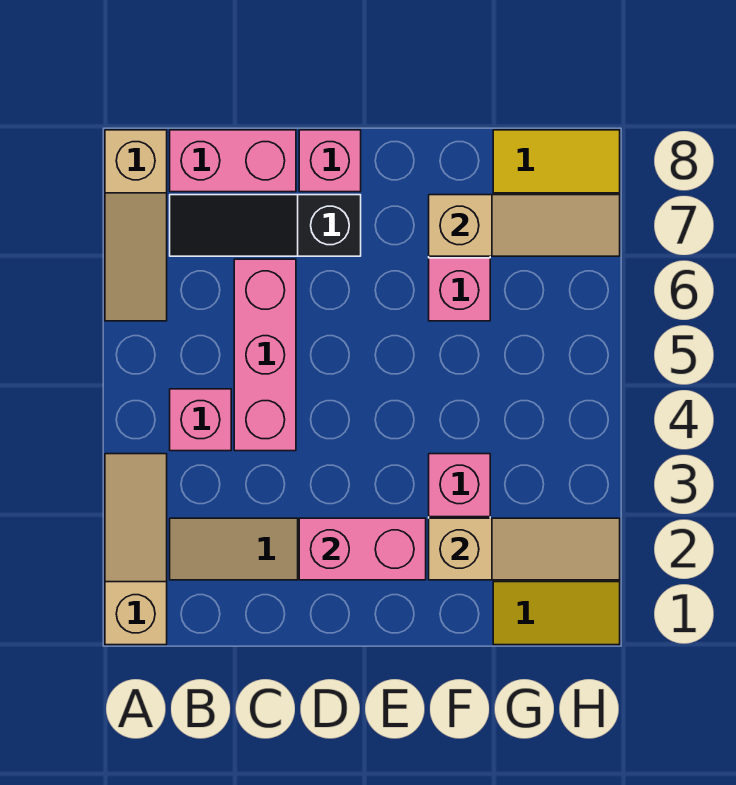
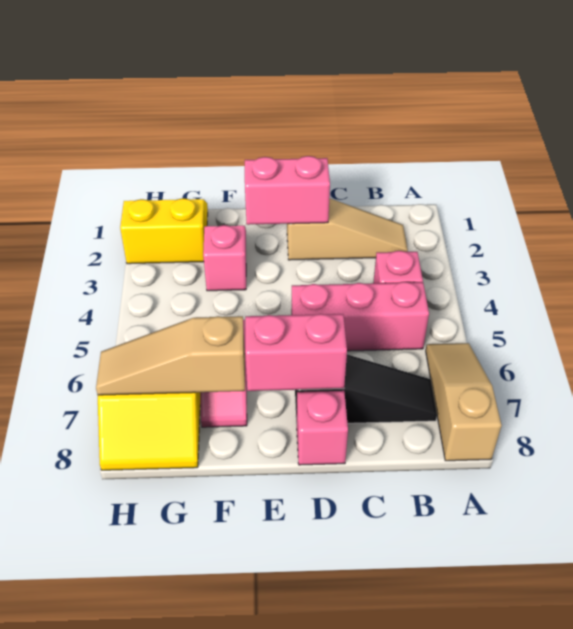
tan 1x3 slope [105,454,167,645] -> none
pink 1x2 brick [170,130,296,192] -> pink 1x2 brick moved to [245,314,347,391]
pink 1x3 brick [234,259,296,451] -> pink 1x3 brick turned to [291,282,429,351]
tan 1x3 slope [429,518,620,580] -> none

